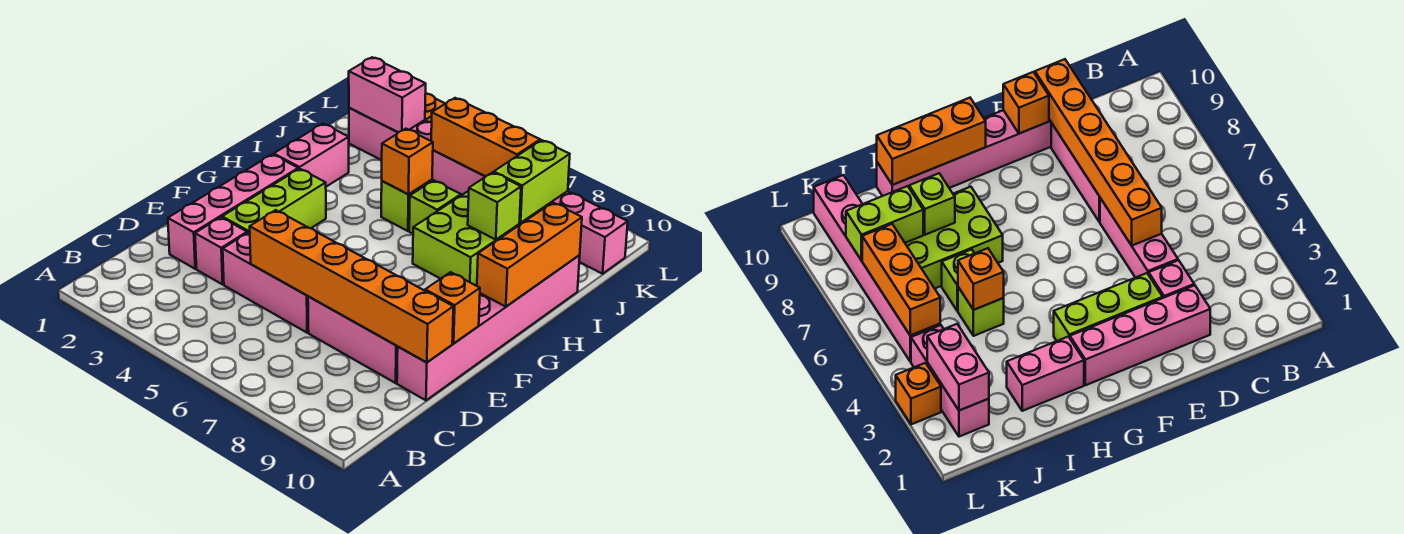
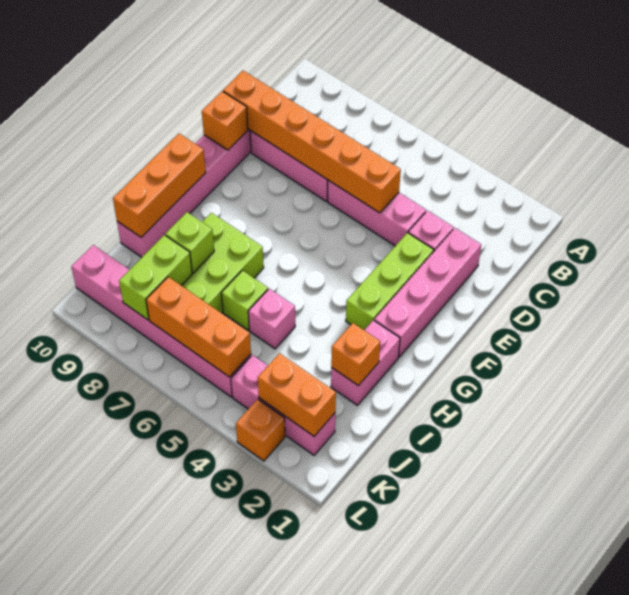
lime 1x1 brick [381,180,432,231] -> pink 1x1 brick [248,289,295,349]
orange 1x1 brick [382,129,433,194] -> orange 1x1 brick moved to [331,323,380,386]
pink 1x2 brick [349,57,426,132] -> orange 1x2 brick [258,353,336,436]

